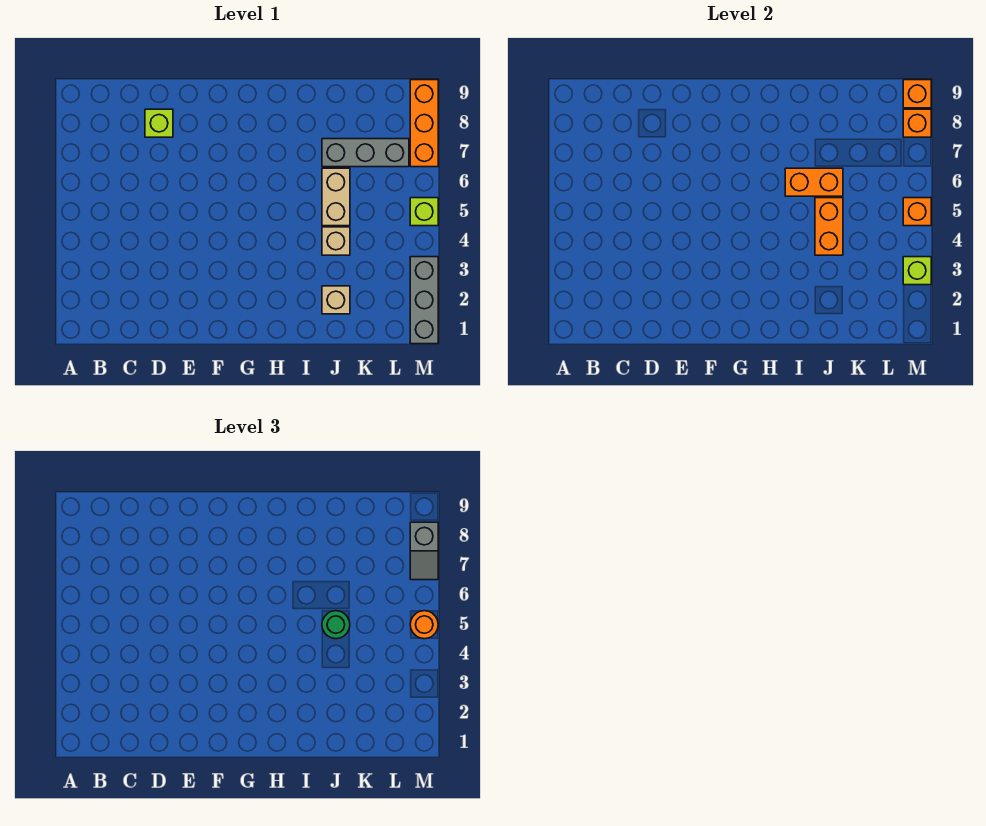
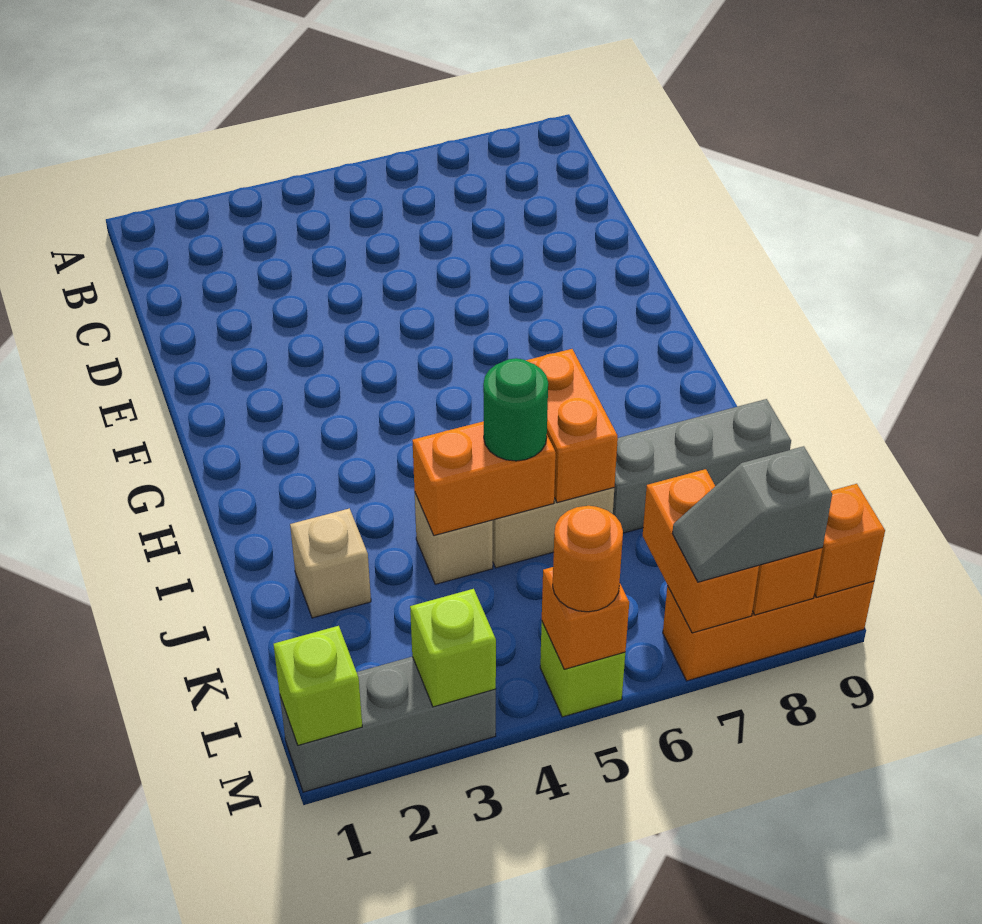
lime 1x1 brick [145,109,173,137] -> lime 1x1 brick moved to [273,626,362,745]
grey 1x3 brick [322,139,409,167] -> grey 1x3 brick turned to [613,399,791,533]
none -> orange 1x2 brick [643,469,759,633]

